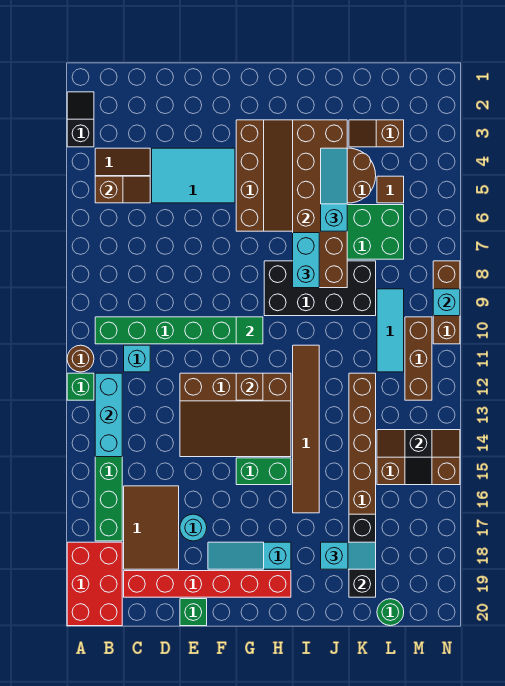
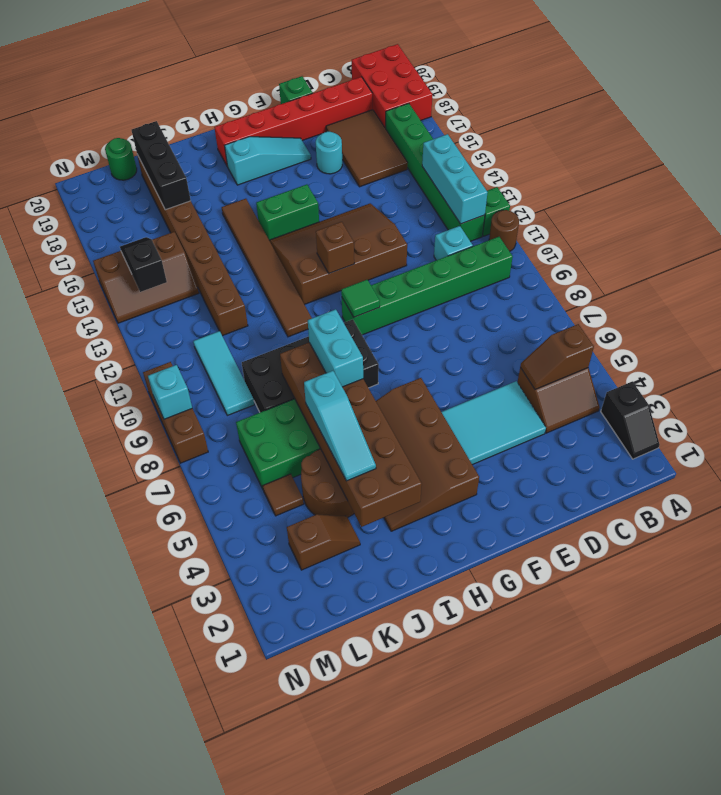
cyan 1x2 slope [321,542,376,569] -> none
brown 1x3 brick [405,317,432,400] -> none

